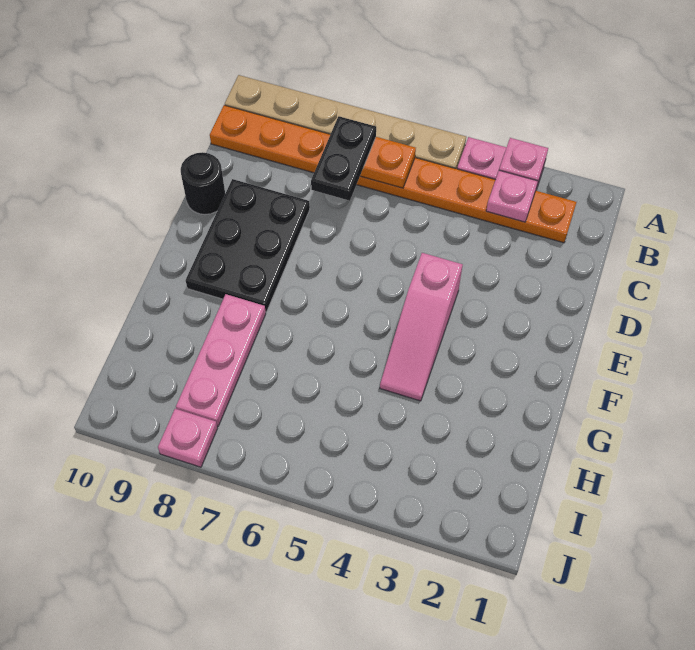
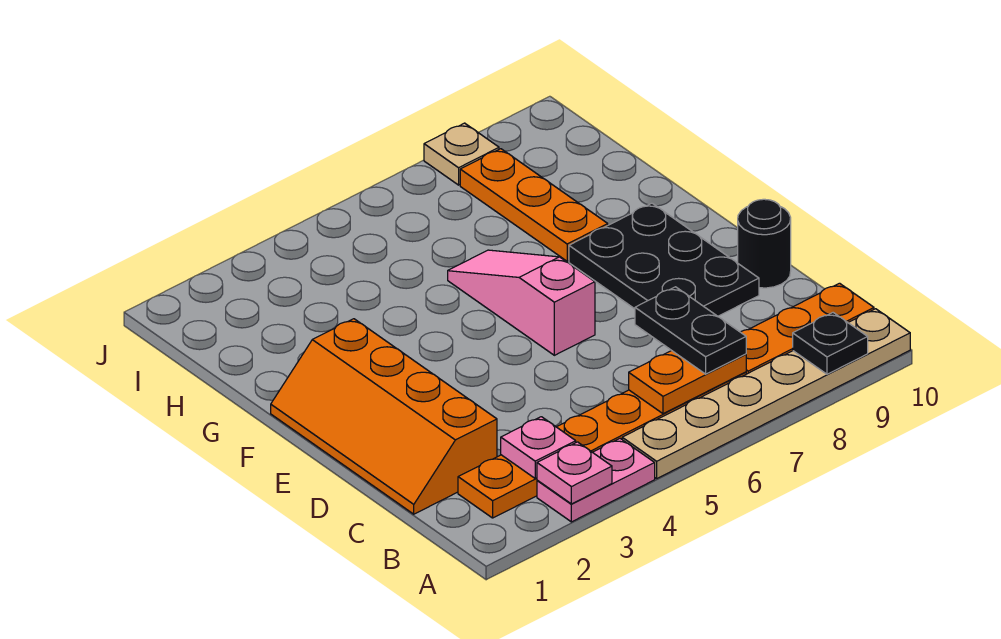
none -> black 1x1 plate [793,313,868,374]
none -> orange 2x4 slope [271,319,497,514]
pink 1x3 slope [380,253,463,401] -> pink 1x3 slope moved to [448,250,595,355]
pink 1x3 plate [176,294,266,426] -> orange 1x3 plate [460,149,608,261]
pink 1x1 plate [158,409,217,467] -> tan 1x1 plate [424,123,499,185]

